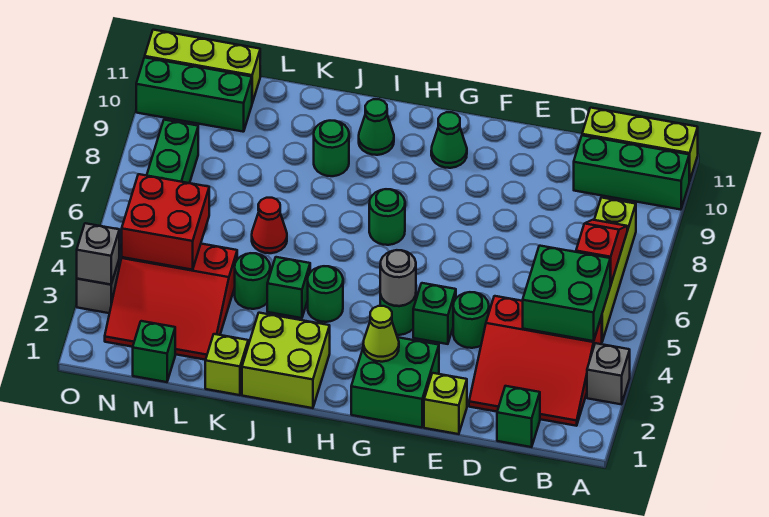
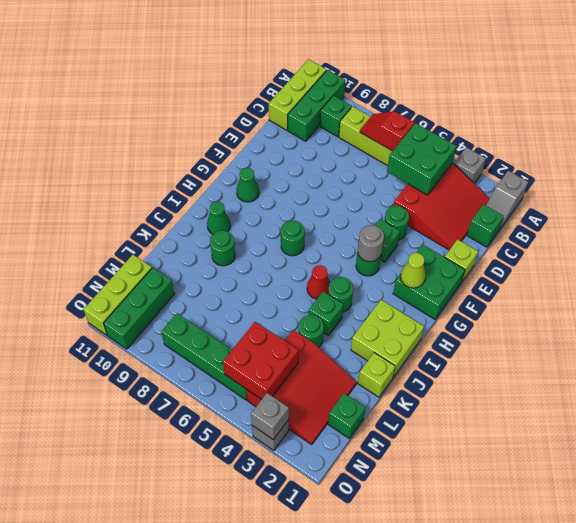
none -> grey 1x2 slope [486,171,528,230]
none -> green 1x1 brick [320,96,352,137]
red 1x1 cone [252,198,287,253] -> red 1x1 cone moved to [307,265,330,299]

